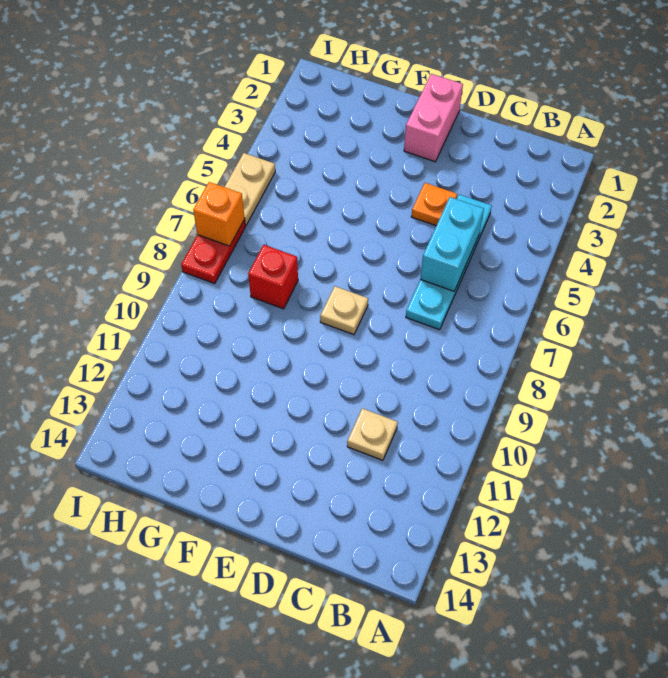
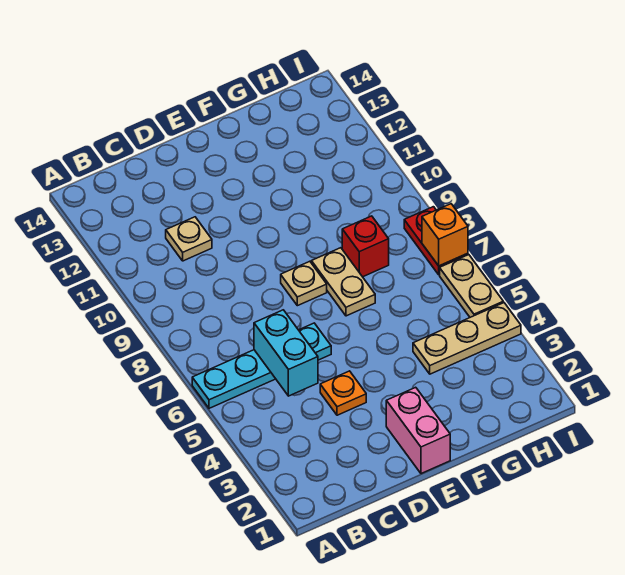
cyan 1x4 plate [406,194,492,330] -> cyan 1x4 plate turned to [192,323,331,408]
none -> tan 1x2 plate [311,248,375,316]
none -> tan 1x3 plate [413,303,521,374]

